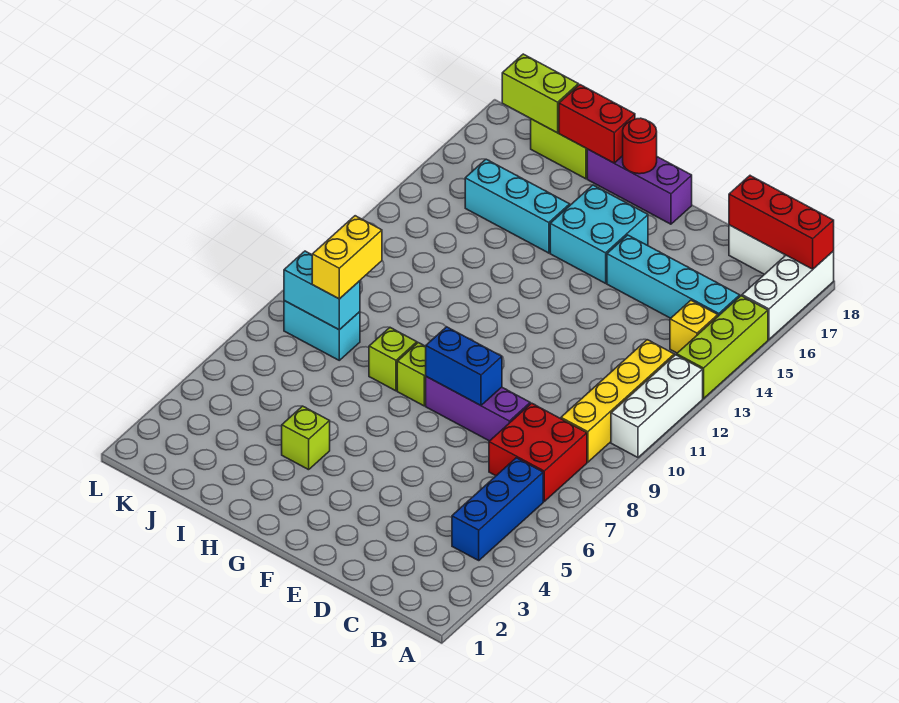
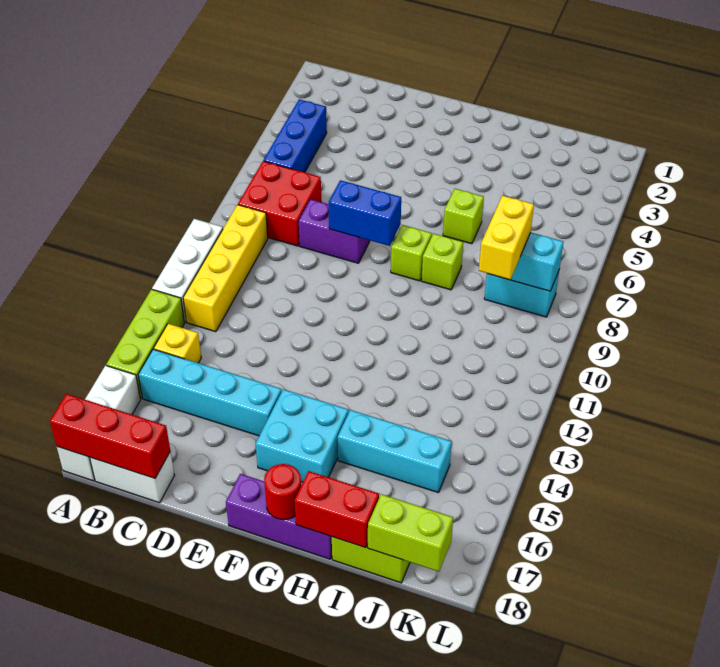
purple 1x3 brick [426,377,530,441] -> purple 1x2 brick [299,199,370,263]
lime 1x1 brick [282,406,330,470] -> lime 1x1 brick moved to [443,189,484,244]

